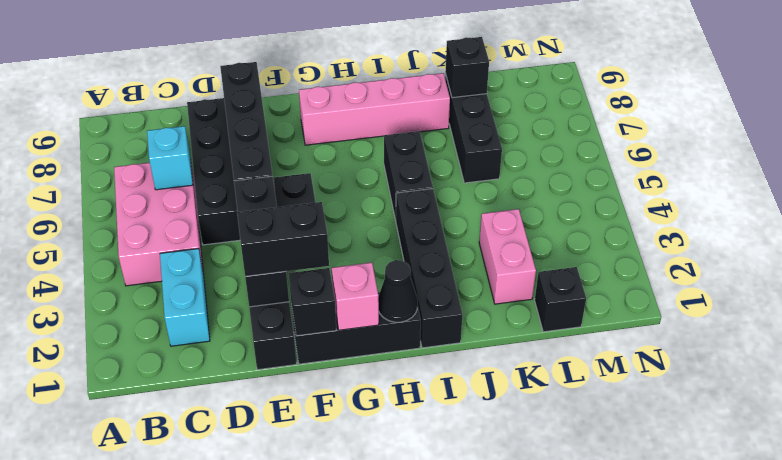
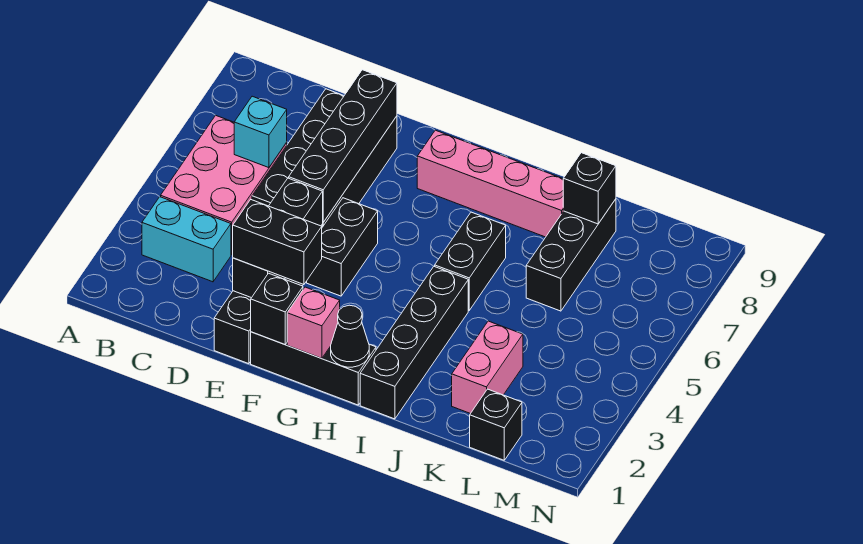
cyan 1x2 brick [160,249,210,346] -> cyan 1x2 brick turned to [142,197,231,282]

